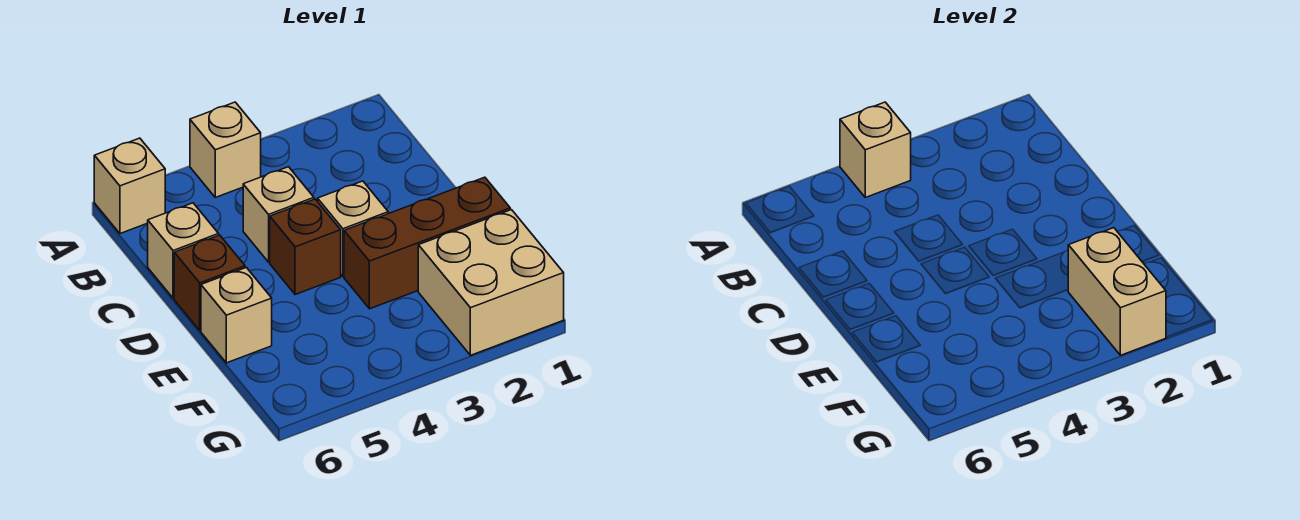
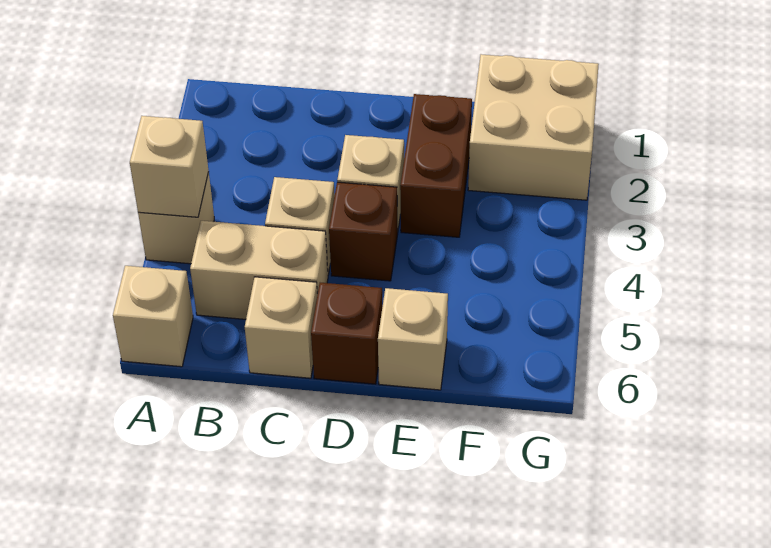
brown 1x3 brick [344,177,510,309] -> brown 1x2 brick [400,94,472,237]
tan 1x2 brick [1068,228,1166,355] -> tan 1x2 brick moved to [190,221,328,319]

